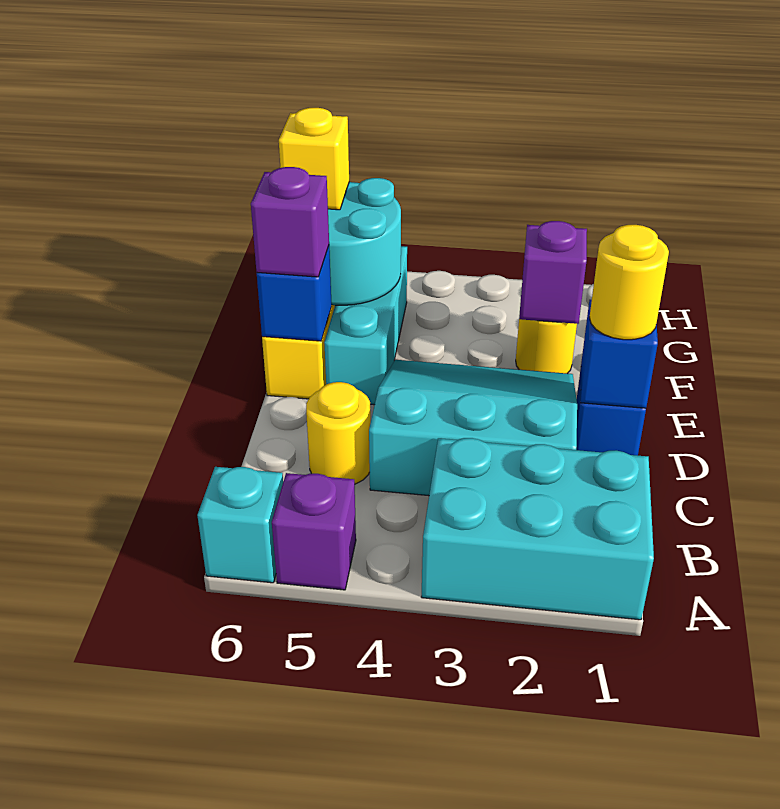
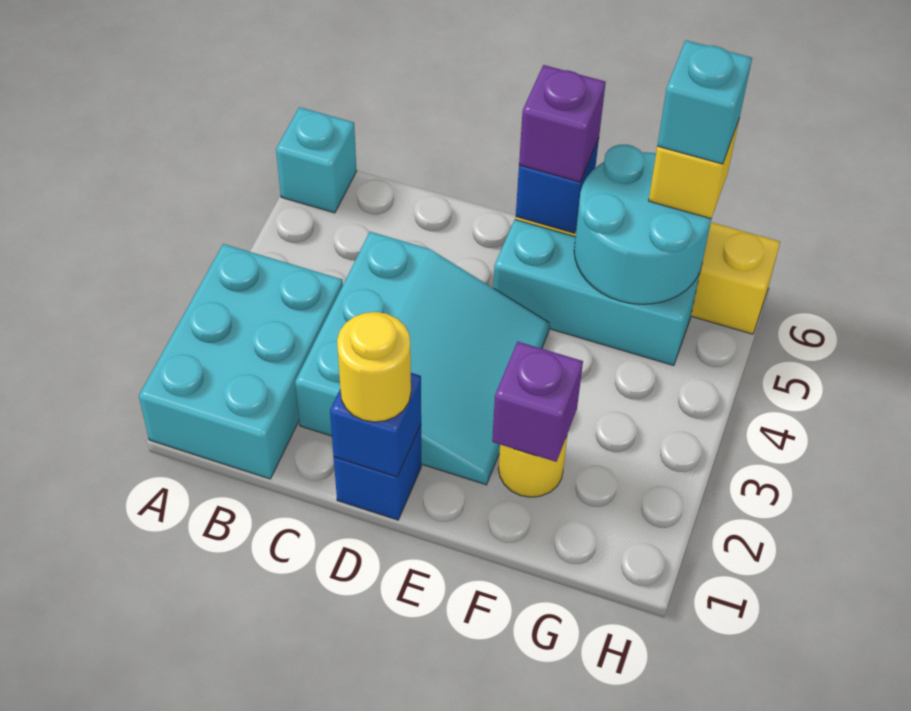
purple 1x1 brick [272,473,356,590] -> none
yellow 1x1 round brick [306,382,371,484] -> none
none -> cyan 1x1 brick [657,40,752,164]

